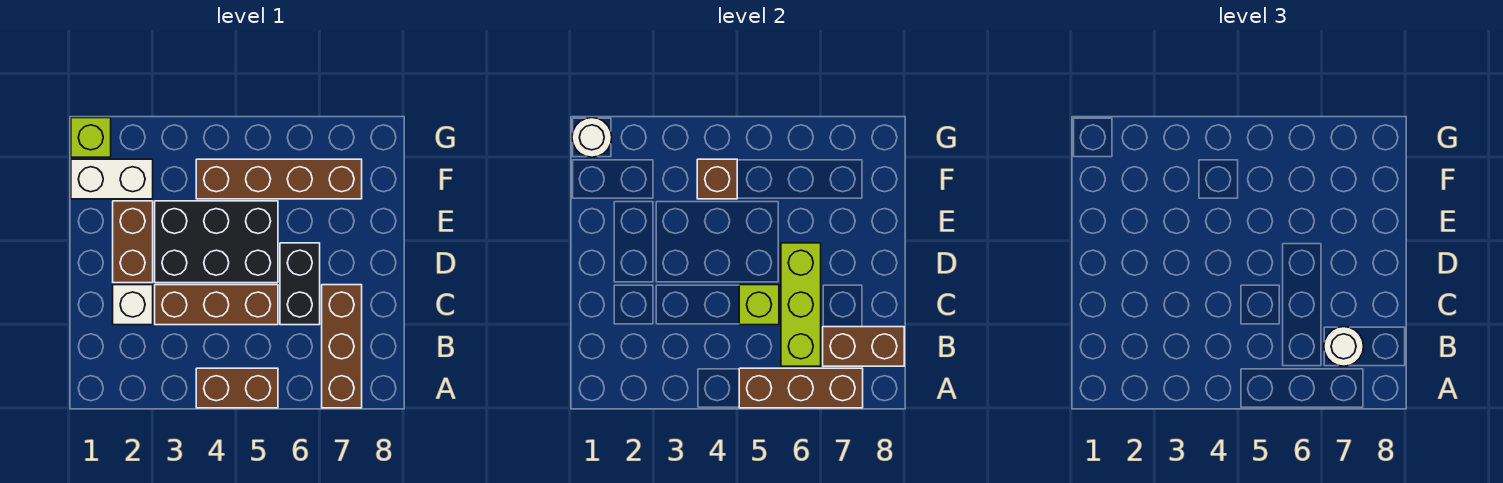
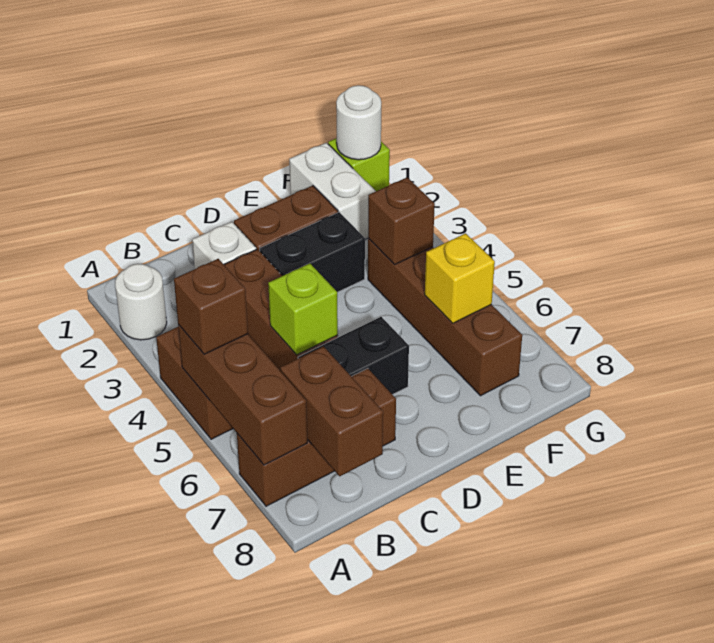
none -> brown 1x1 brick [174,259,248,354]
lime 1x3 brick [781,243,821,366] -> none
white 1x1 round brick [1324,327,1364,366] -> white 1x1 round brick moved to [115,264,167,340]
black 2x3 brick [155,201,278,283] -> black 1x2 brick [260,212,365,292]
none -> yellow 1x1 brick [425,233,495,323]

